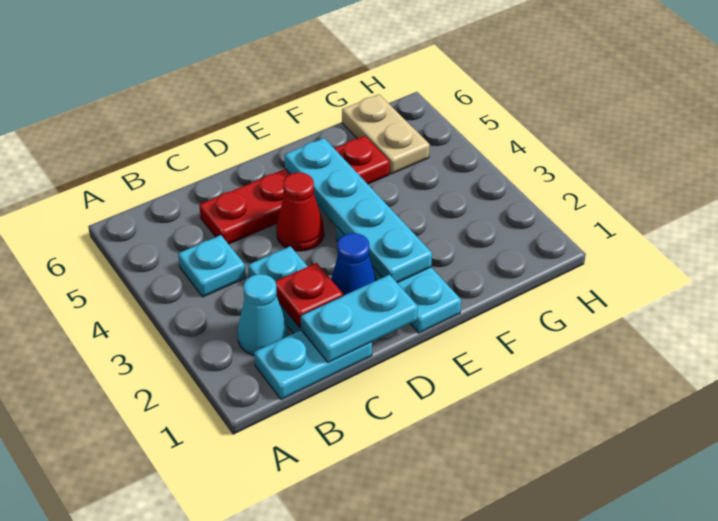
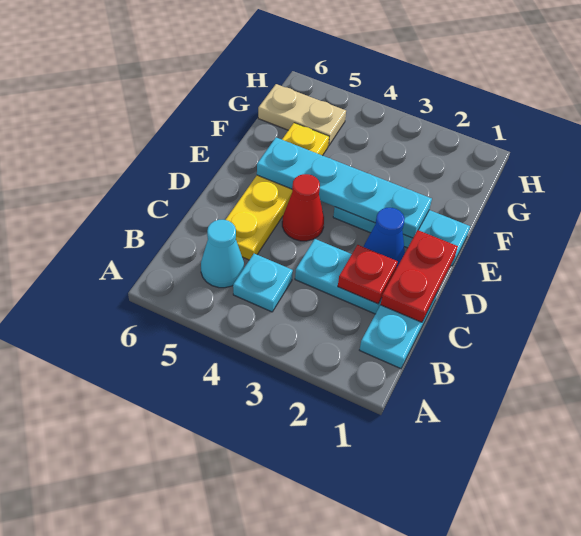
cyan 1x1 cone [238,274,288,355] -> cyan 1x1 cone moved to [201,220,244,288]
cyan 1x2 plate [300,275,418,362] -> red 1x2 plate [380,230,458,322]
red 1x4 plate [199,136,390,244] -> yellow 1x4 plate [226,123,329,260]

